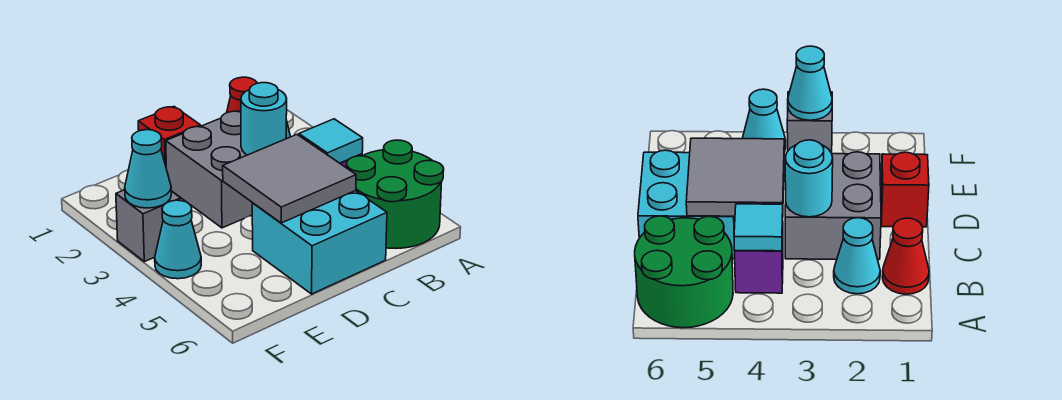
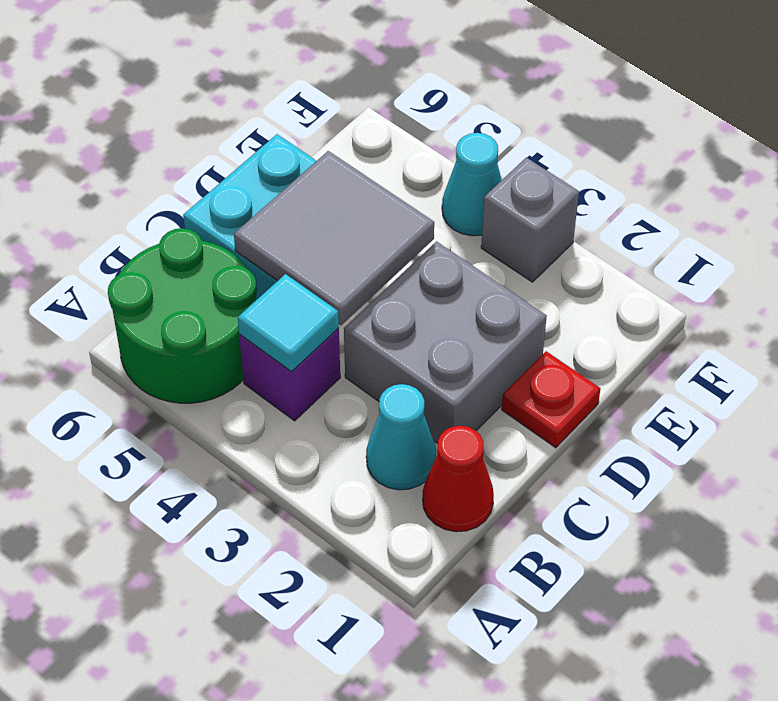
cyan 1x1 round brick [241,83,287,155] -> none
red 1x1 brick [138,107,201,166] -> red 1x1 plate [502,351,600,448]
cyan 1x1 cone [125,130,171,208] -> none

